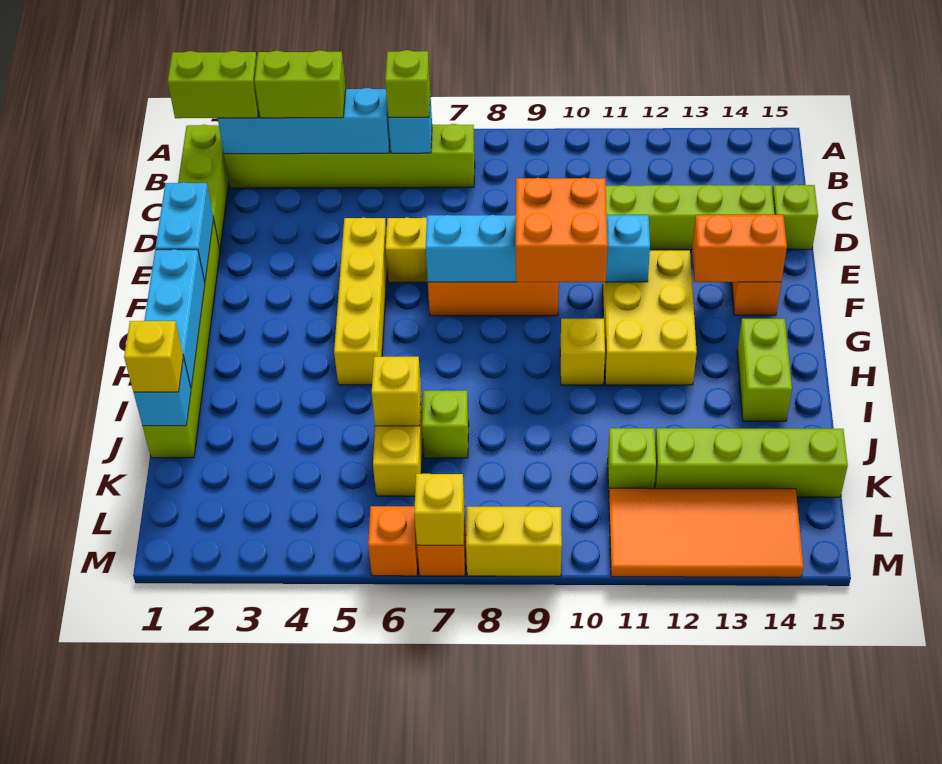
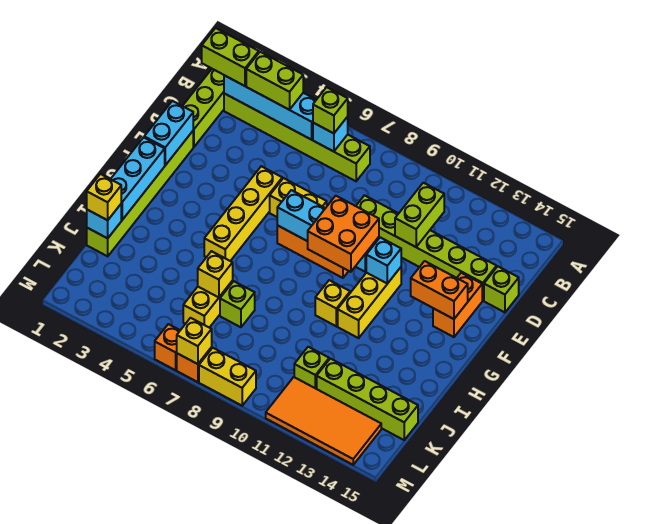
yellow 2x3 brick [603,250,697,385] -> yellow 1x3 brick [338,267,401,338]
lime 1x2 brick [737,319,792,421] -> lime 1x2 brick moved to [395,183,444,247]

